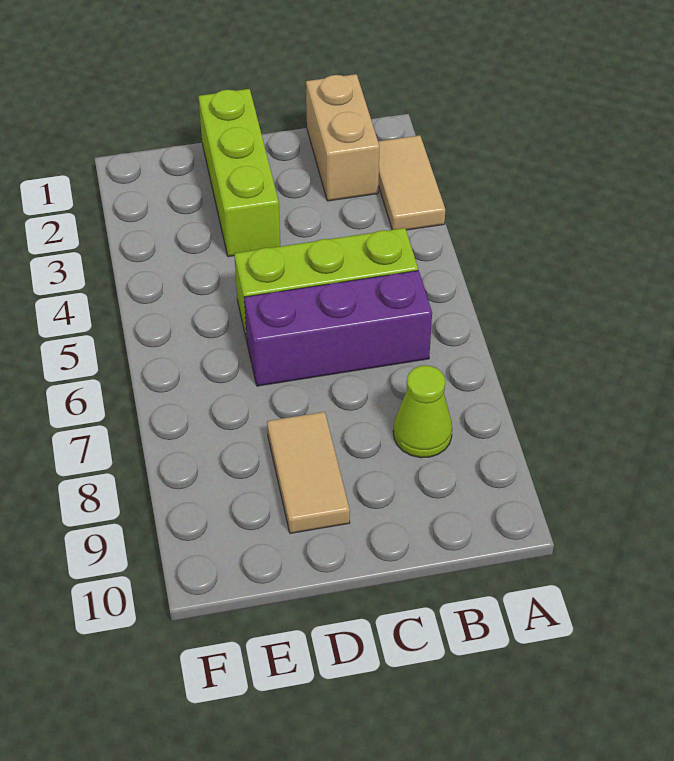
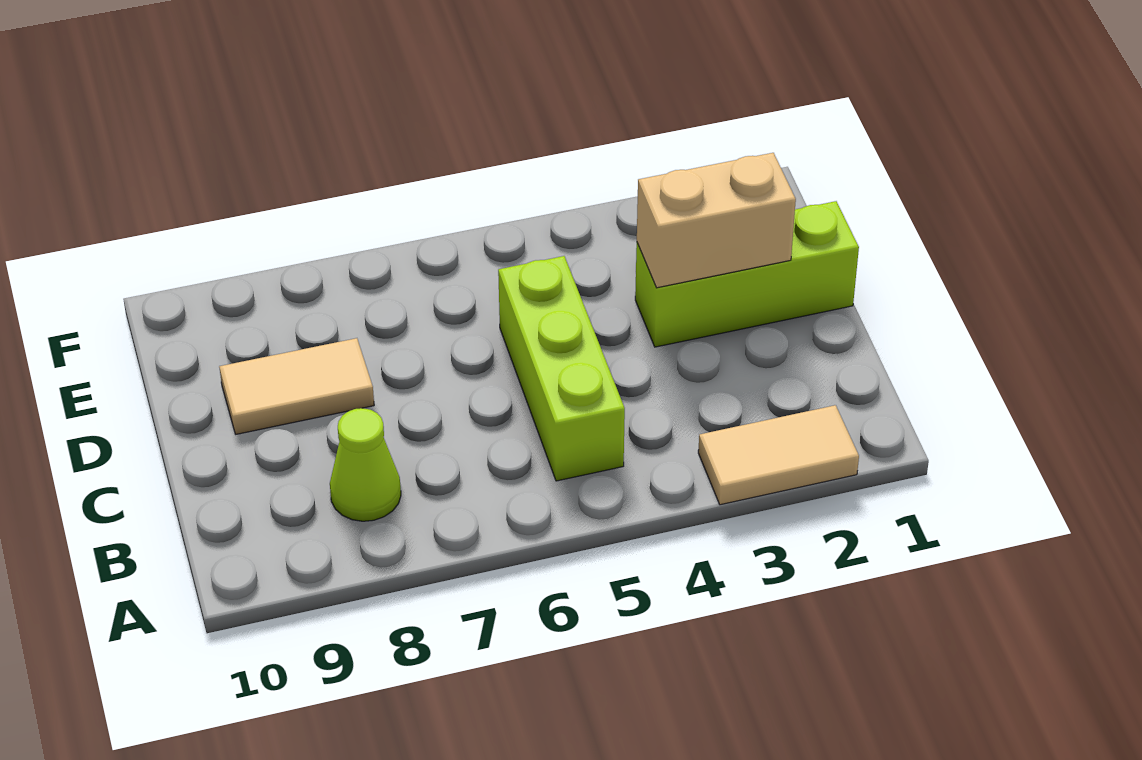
tan 1x2 brick [306,74,380,201] -> tan 1x2 brick moved to [637,153,796,288]
purple 1x3 brick [244,270,432,386] -> none

